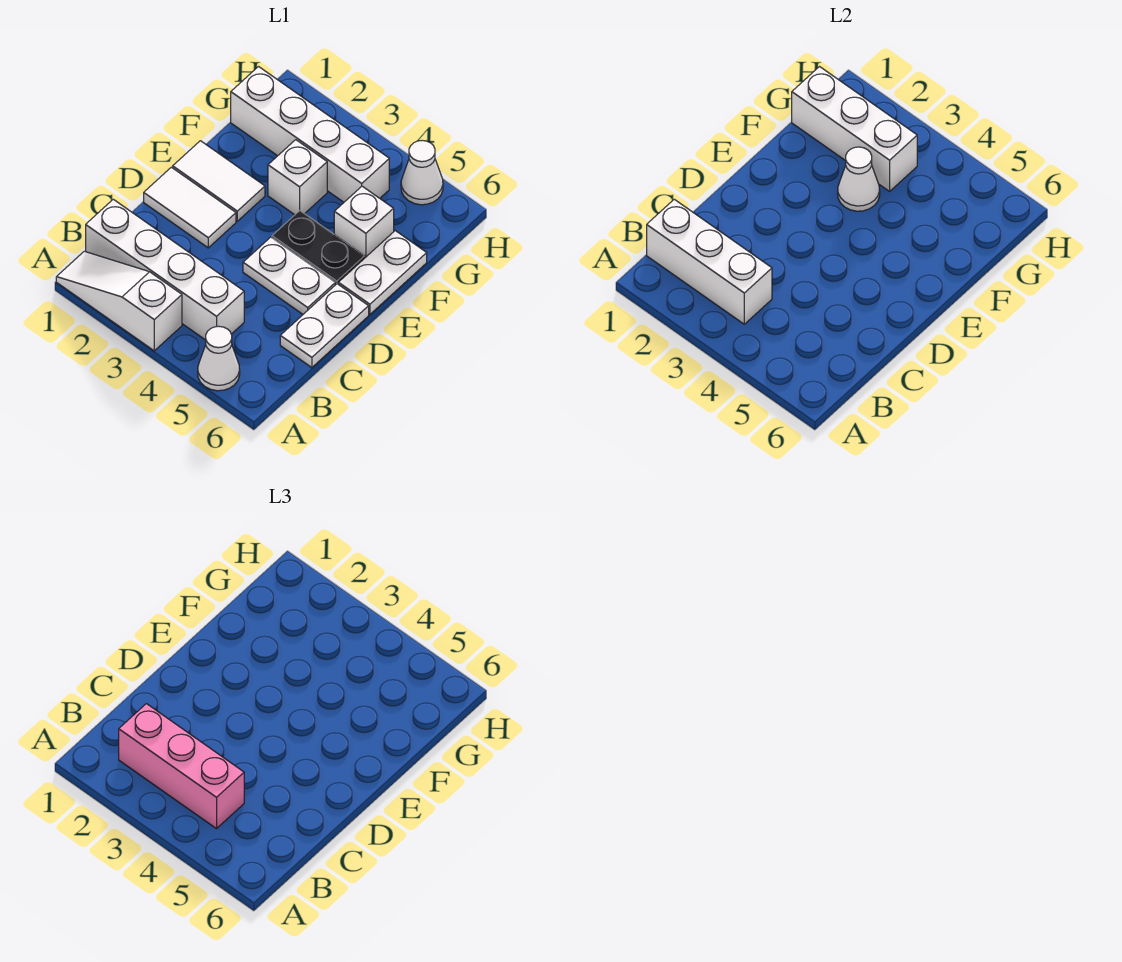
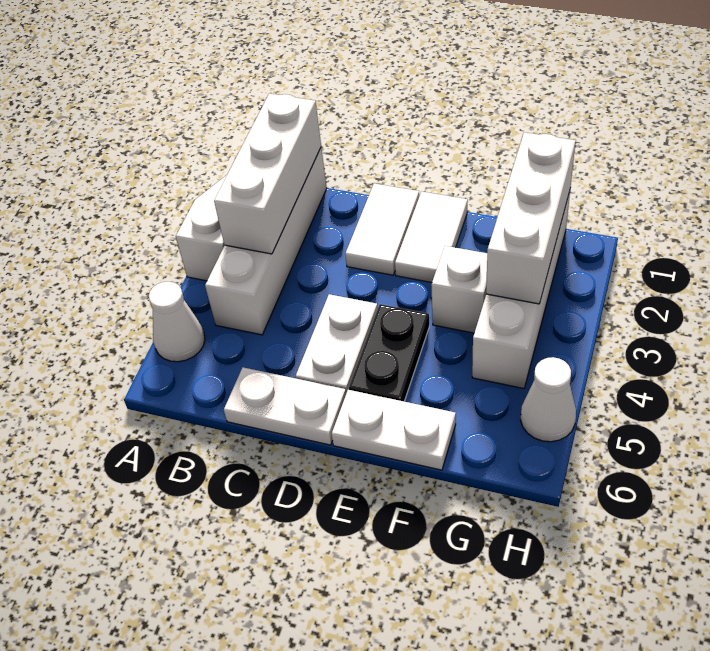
pink 1x3 brick [119,704,244,829] -> none
white 1x1 cone [838,147,880,211] -> none
white 1x1 brick [334,186,394,258] -> none

